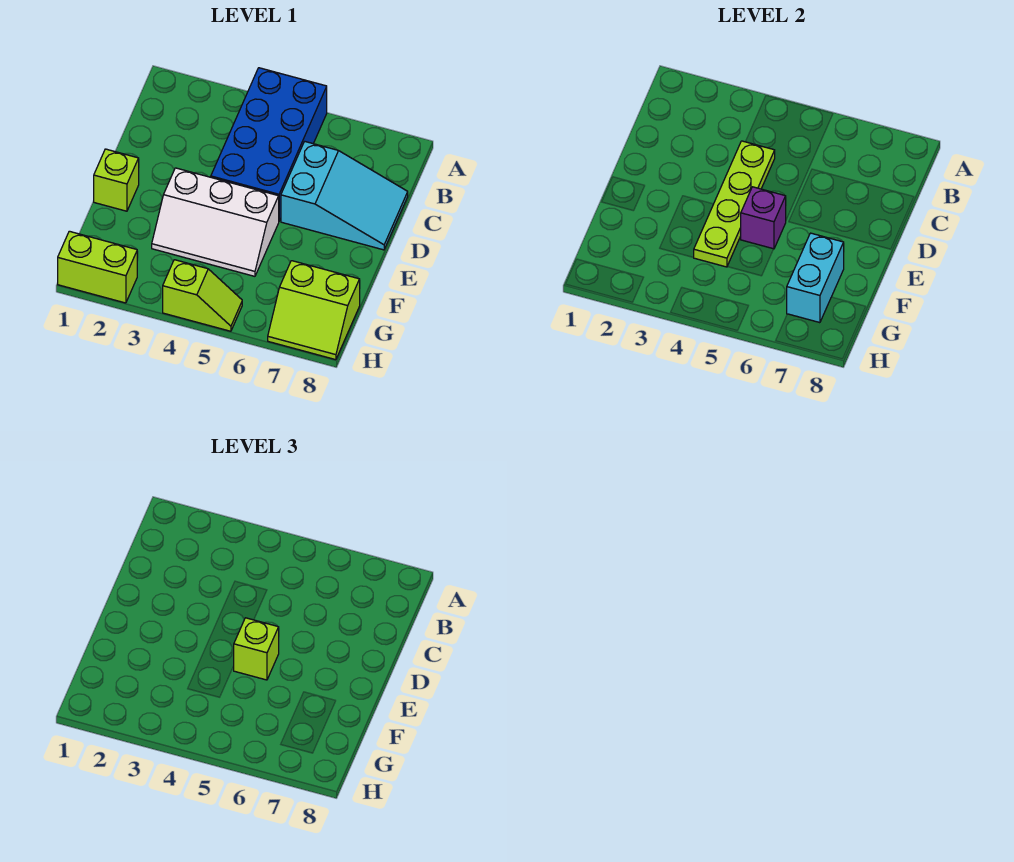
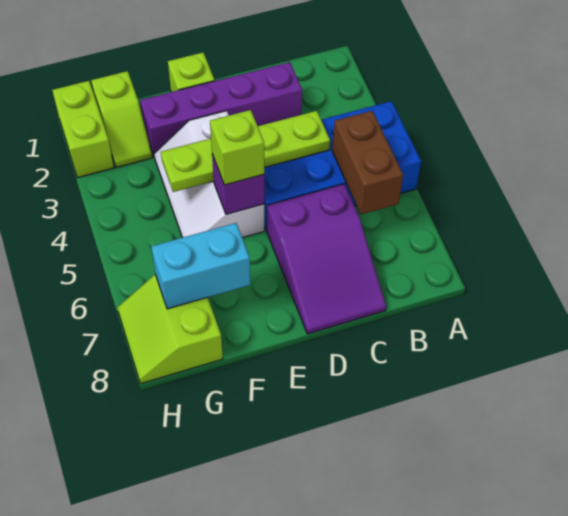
none -> brown 1x2 brick [332,111,403,214]
none -> purple 1x4 brick [140,62,302,156]
cyan 2x3 slope [281,141,408,250] -> purple 2x3 slope [267,184,386,334]
lime 1x2 slope [163,260,242,331] -> lime 1x2 slope moved to [91,71,152,168]

